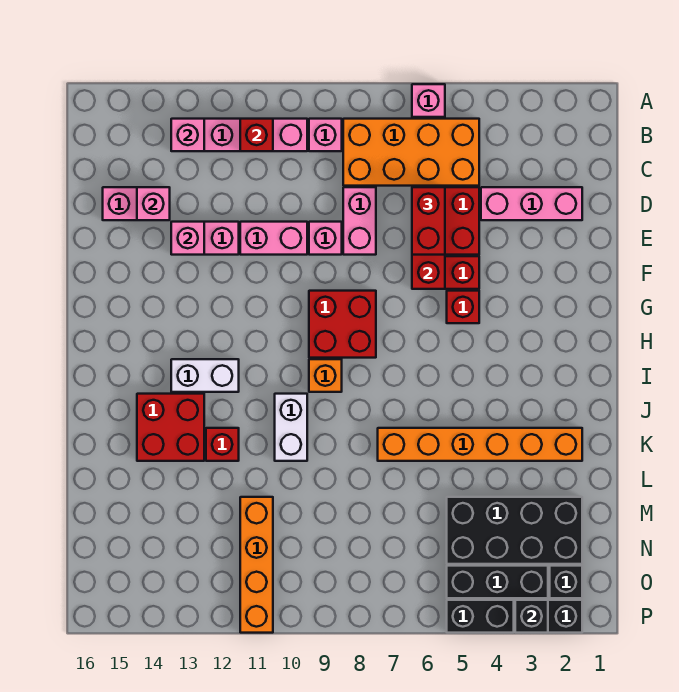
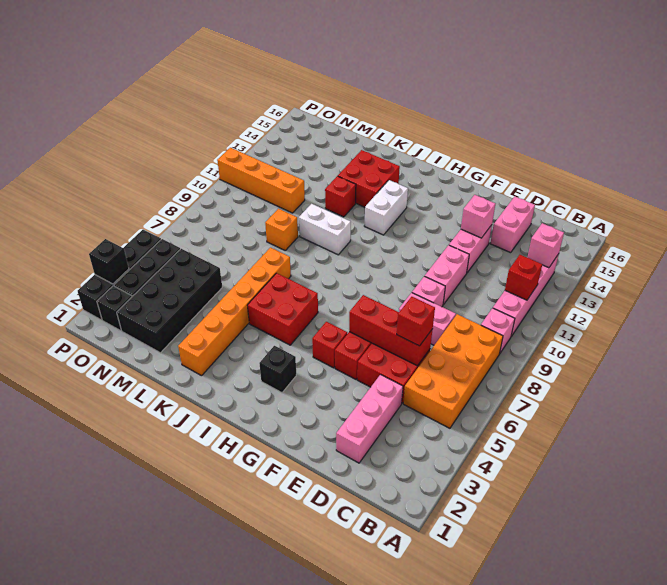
pink 1x1 brick [412,84,445,117] -> none
red 1x2 brick [412,187,445,255] -> red 1x1 brick [397,297,435,346]
pink 1x1 brick [137,187,170,220] -> none
red 2x2 brick [309,291,376,358] -> red 2x2 brick moved to [247,273,318,345]
none -> black 1x1 brick [259,346,296,393]
orange 1x1 brick [309,359,342,392] -> orange 1x1 brick moved to [265,209,298,250]

